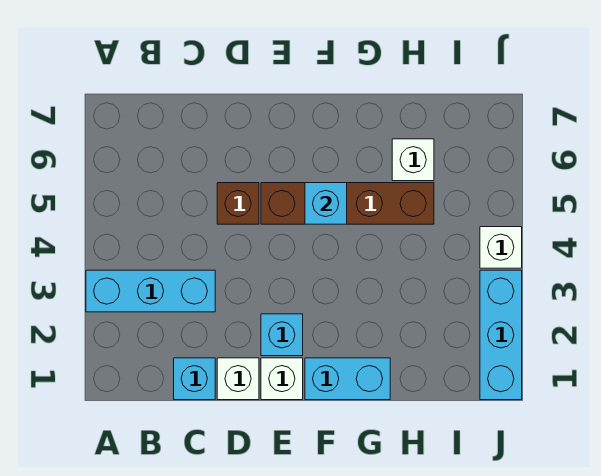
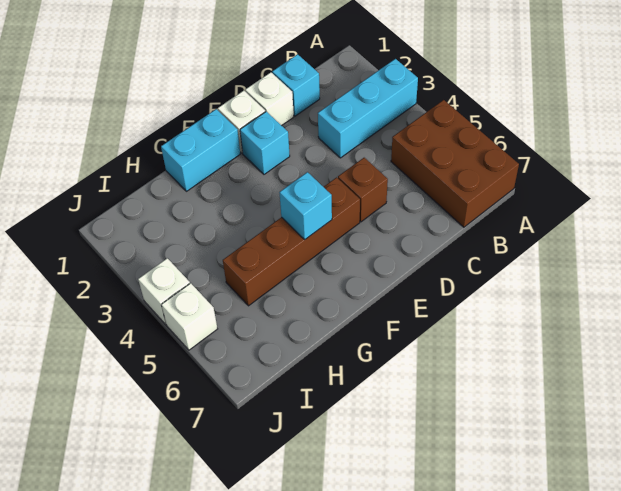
none -> brown 2x3 brick [391,100,519,227]
white 1x1 brick [392,139,434,181] -> white 1x1 brick moved to [161,283,217,350]
cyan 1x3 brick [480,270,522,400] -> none

